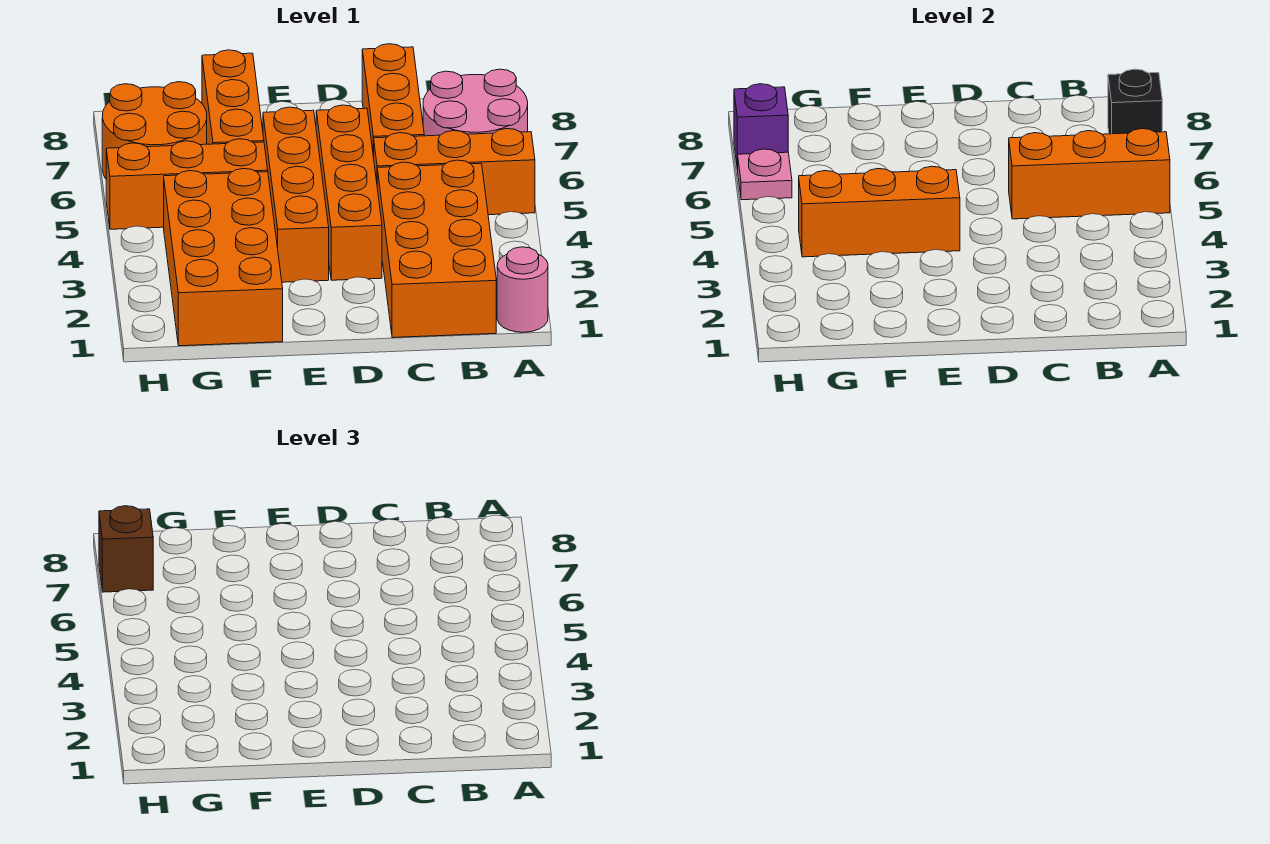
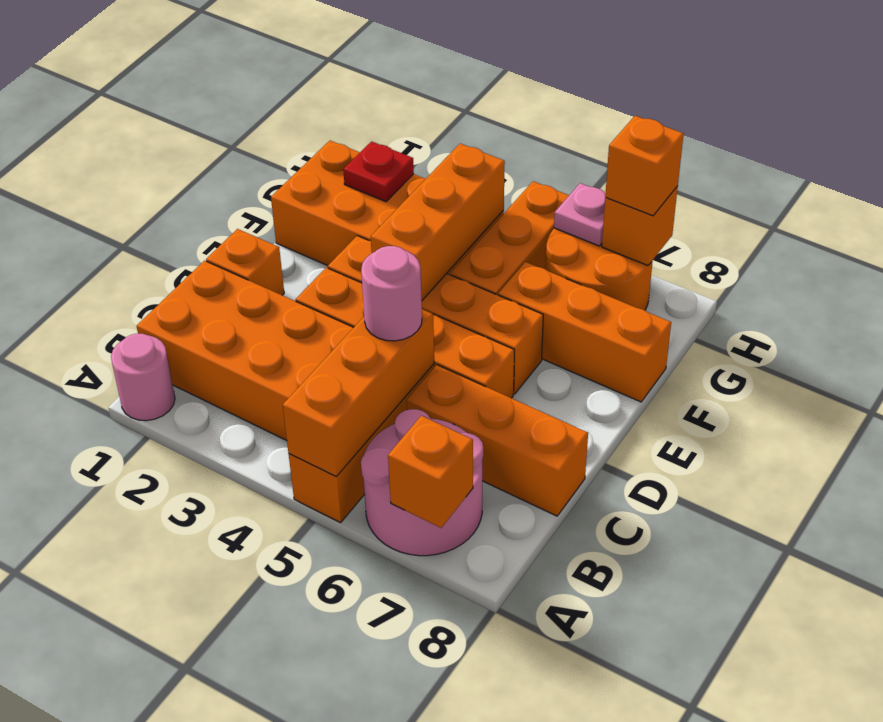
black 1x1 brick [1108,69,1162,134] -> orange 1x1 brick [388,416,473,528]
none -> pink 1x1 round brick [361,246,422,341]
none -> orange 1x1 brick [206,229,284,295]
none -> red 1x1 plate [343,141,414,202]
purple 1x1 brick [734,84,788,170] -> orange 1x1 brick [602,186,678,265]
brown 1x1 brick [99,506,153,592] -> orange 1x1 brick [605,116,684,216]

